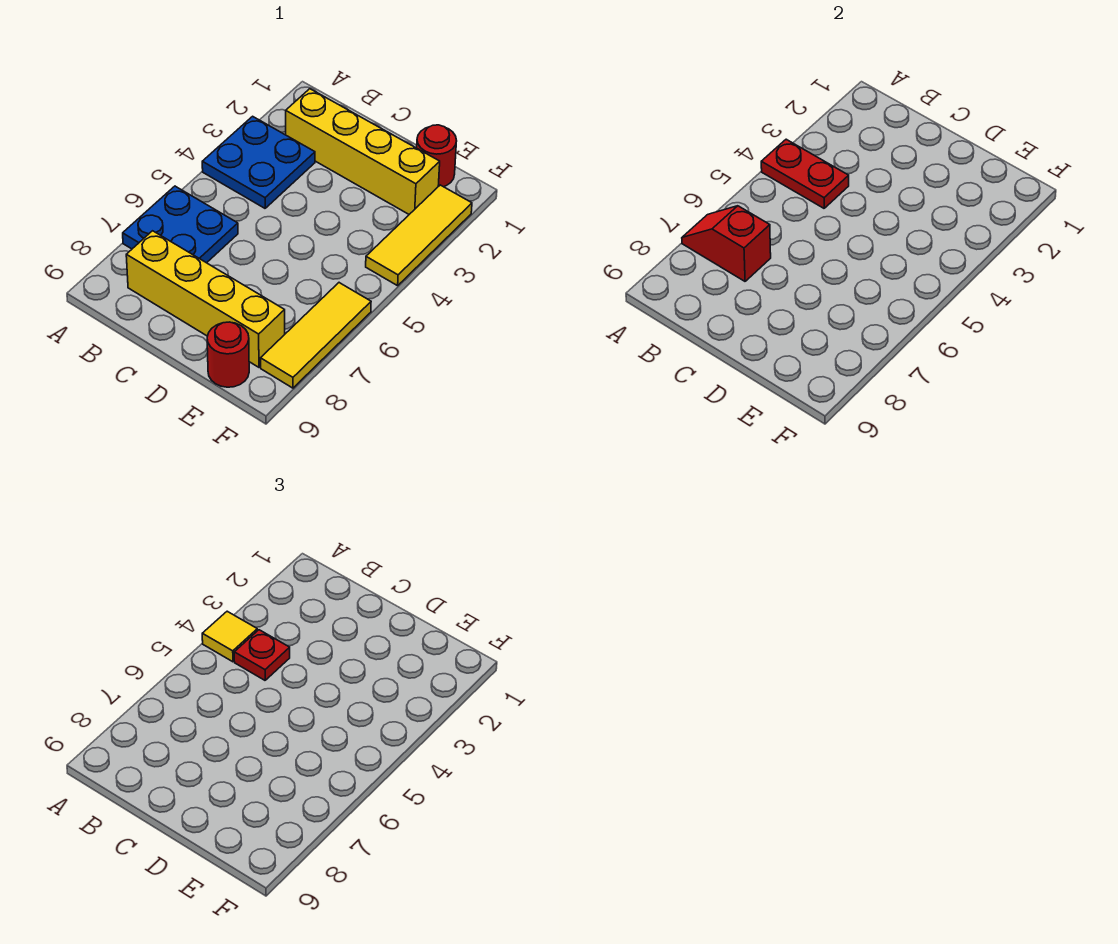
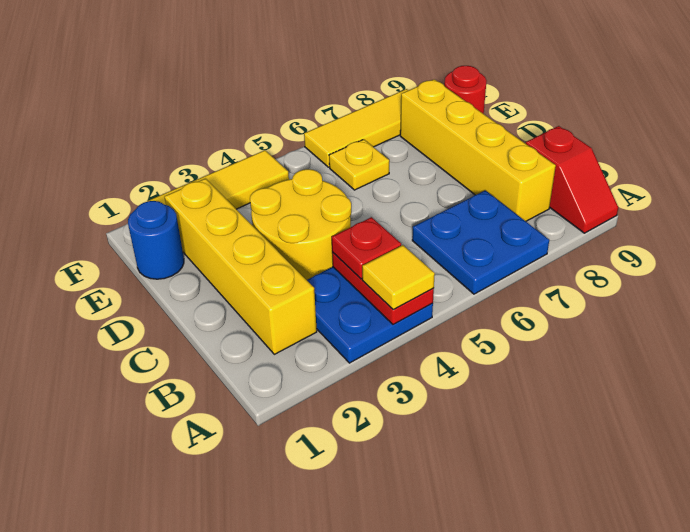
red 1x2 slope [682,206,771,281] -> red 1x2 slope moved to [526,126,618,233]
none -> yellow 2x2 round brick [250,169,351,280]
red 1x1 round brick [417,125,457,187] -> blue 1x1 round brick [128,201,184,279]
none -> yellow 1x1 plate [329,139,389,190]

